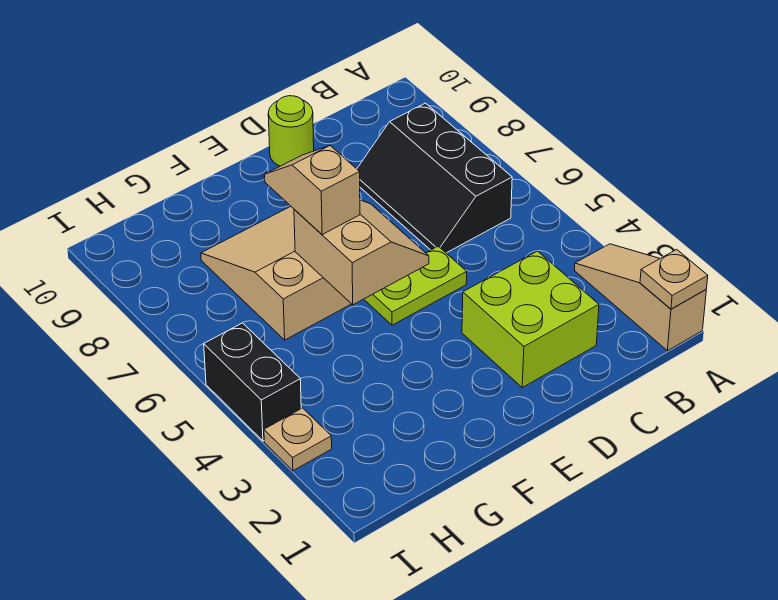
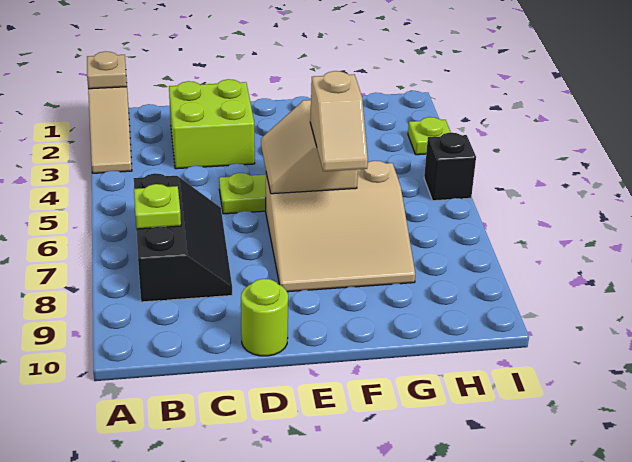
none -> lime 1x1 plate [134,184,181,229]
tan 1x1 plate [264,408,332,471] -> lime 1x1 plate [408,117,451,155]
black 1x2 brick [204,323,301,441] -> black 1x1 brick [424,133,476,201]

